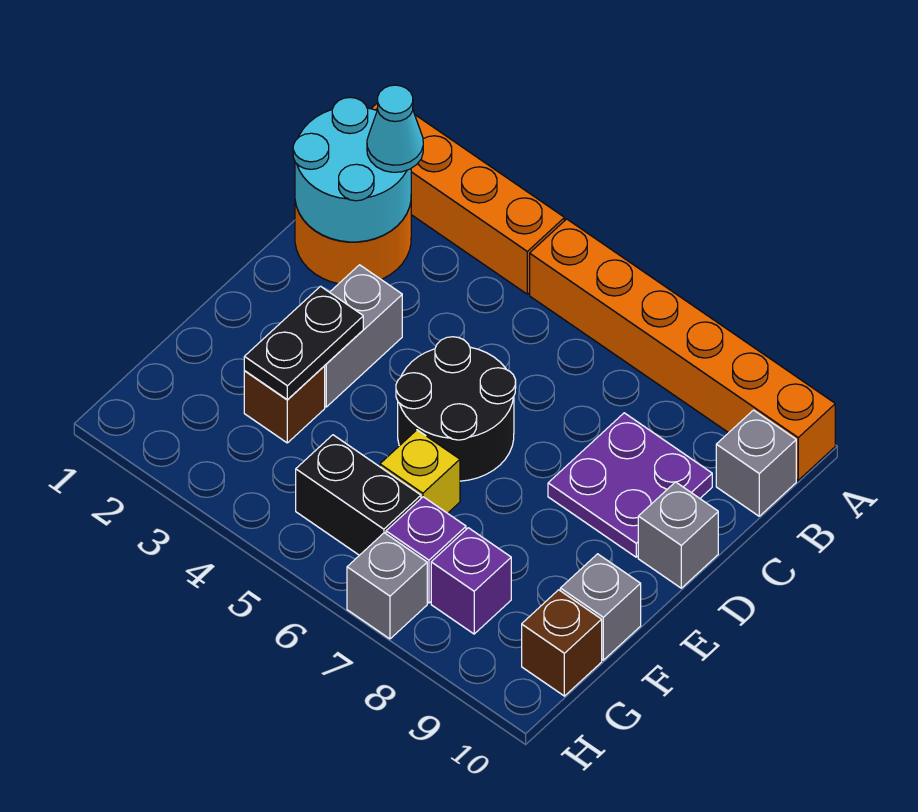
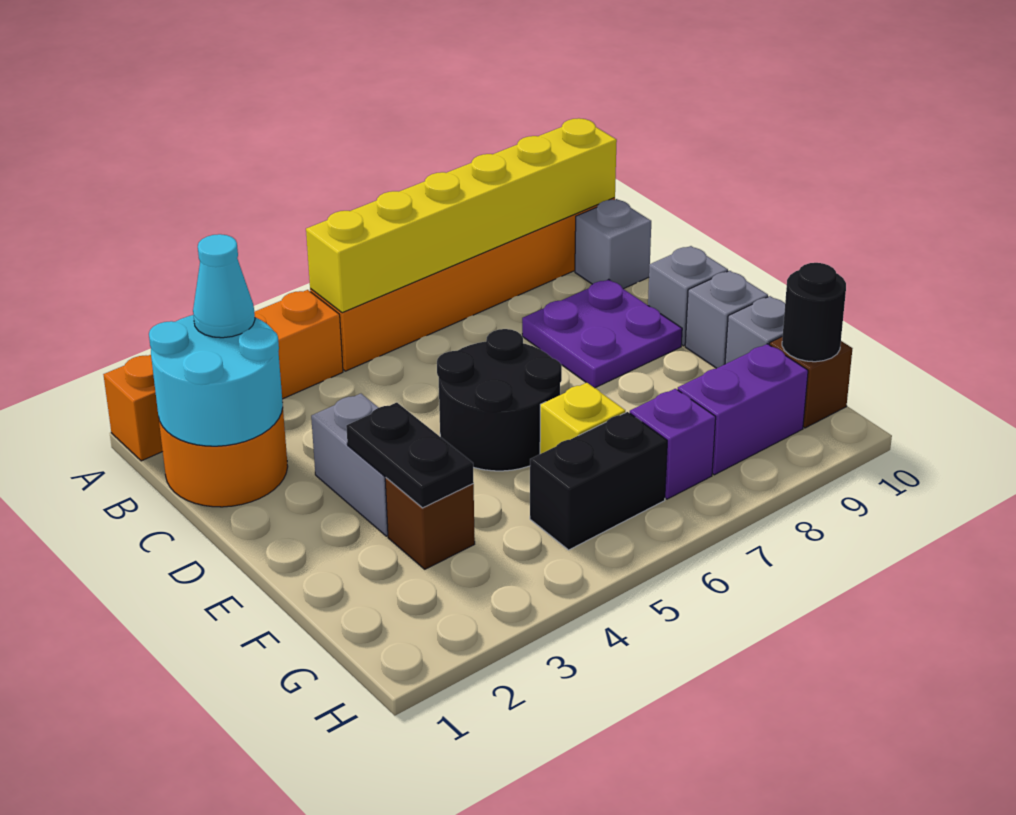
none -> yellow 1x6 brick [306,118,617,313]
purple 1x1 brick [431,528,511,634] -> purple 1x2 brick [678,344,808,475]
none -> black 1x1 round brick [782,263,846,362]
grey 1x1 brick [347,533,427,639] -> grey 1x1 brick moved to [685,271,768,368]

